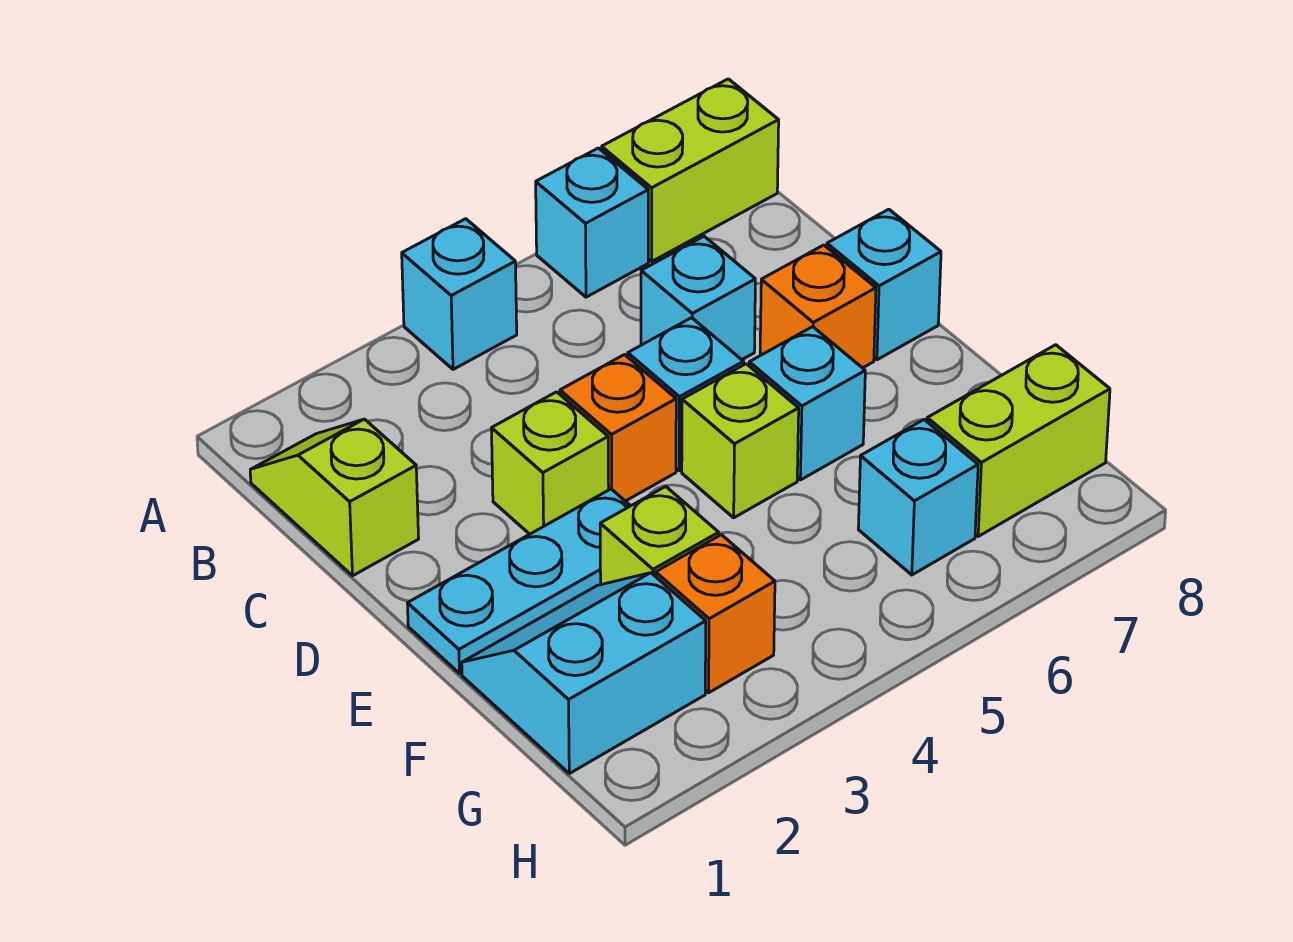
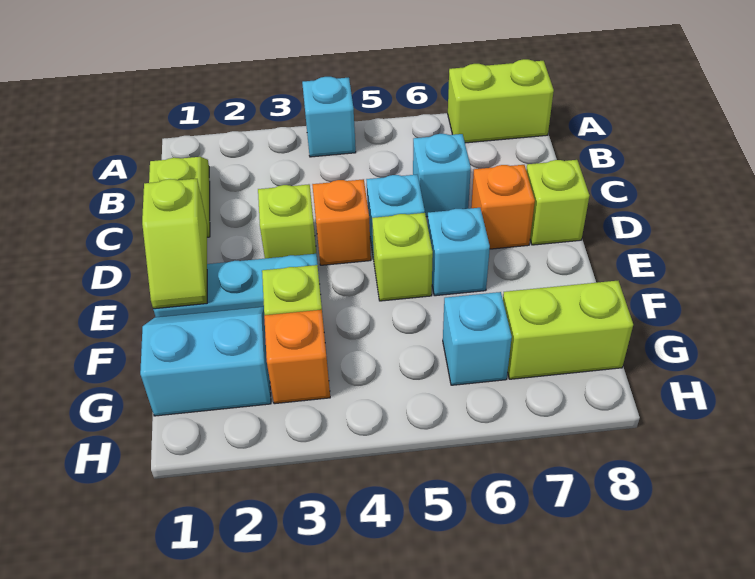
cyan 1x1 brick [536,148,648,297] -> none
none -> lime 1x2 slope [142,179,207,309]
cyan 1x1 brick [827,209,941,360] -> lime 1x1 brick [526,160,589,245]

